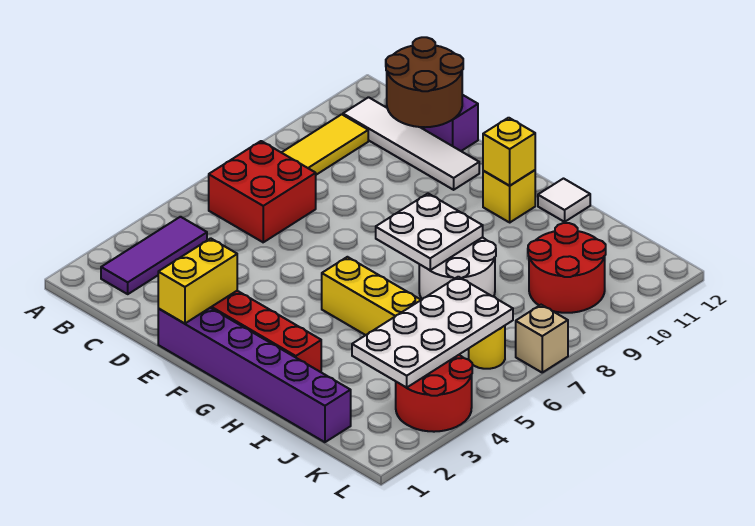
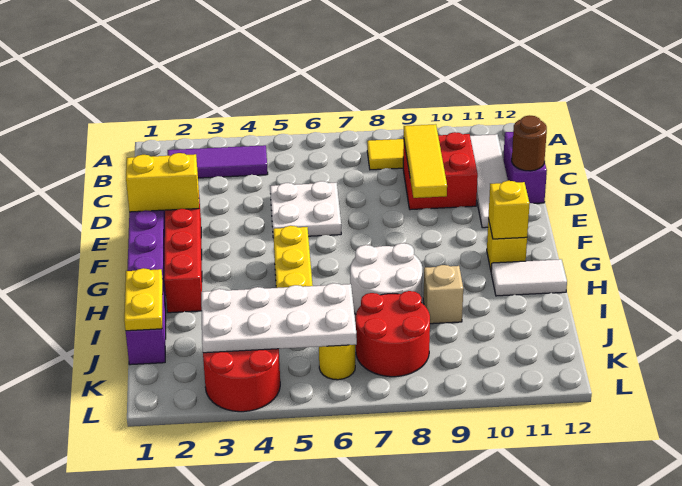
red 2x2 brick [209,141,316,242] -> red 2x2 brick moved to [403,132,478,210]
none -> yellow 1x3 tile [404,124,447,198]
brown 2x2 round brick [386,37,463,127] -> brown 1x1 round brick [512,115,547,171]
white 2x2 plate [376,194,483,270] -> white 2x2 plate moved to [270,181,341,238]
white 1x1 tile [538,179,590,222] -> white 1x2 tile [491,259,567,296]
none -> yellow 1x2 plate [124,268,163,331]
red 2x2 round brick [528,223,606,313] -> red 2x2 round brick moved to [356,291,430,377]
tan 1x1 brick [516,305,568,372] -> tan 1x1 brick moved to [423,265,463,324]

